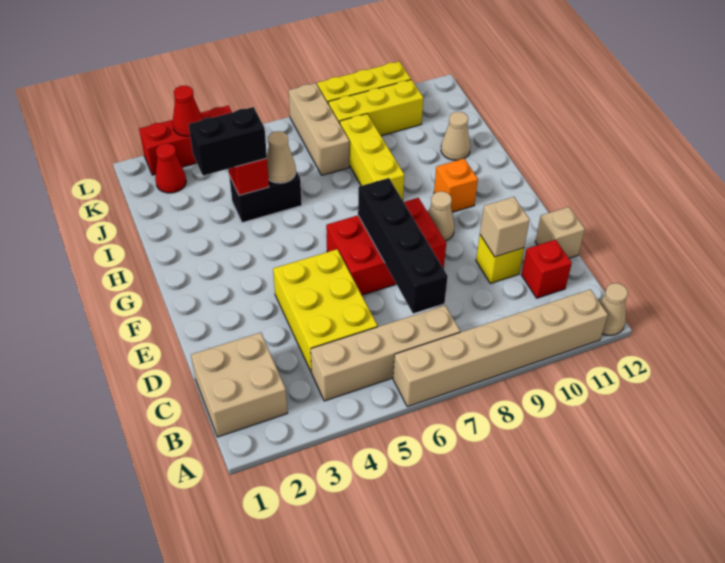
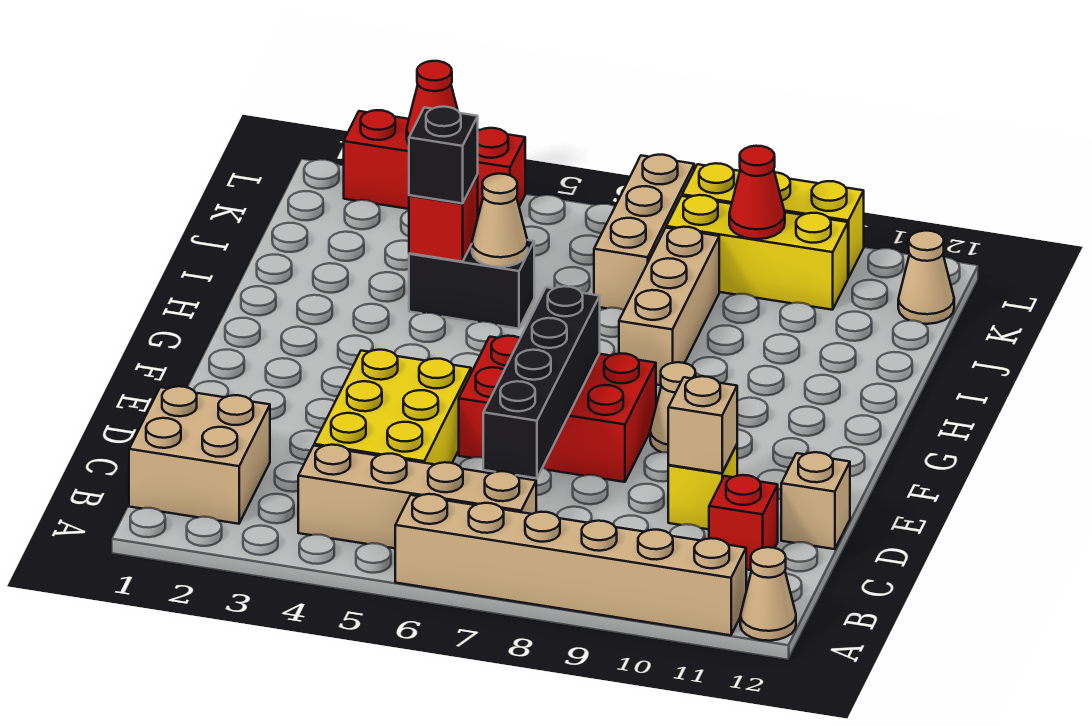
orange 1x1 brick [434,159,478,212] -> none
yellow 1x3 brick [340,114,404,200] -> tan 1x3 brick [619,227,719,385]
black 1x2 brick [189,107,267,176] -> black 1x1 brick [409,107,478,204]
tan 1x1 cone [441,112,470,160] -> tan 1x1 cone moved to [898,231,954,324]
red 1x1 cone [155,143,186,193] -> red 1x1 cone moved to [729,146,785,239]

